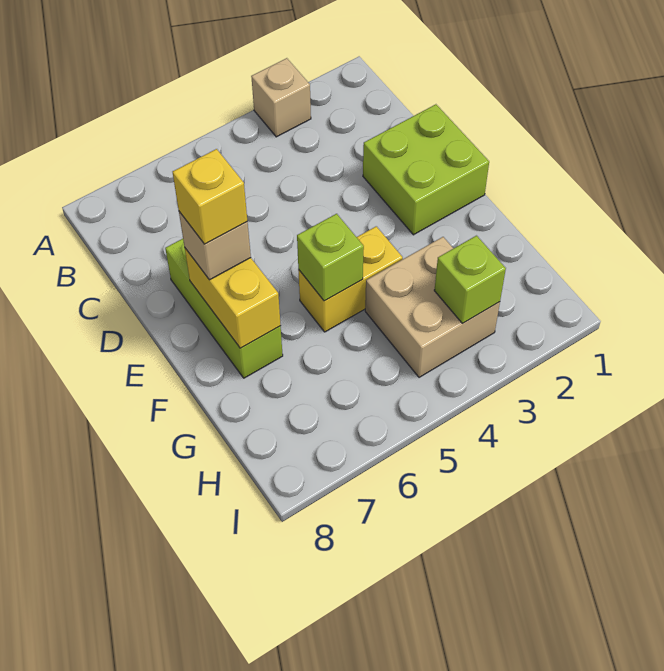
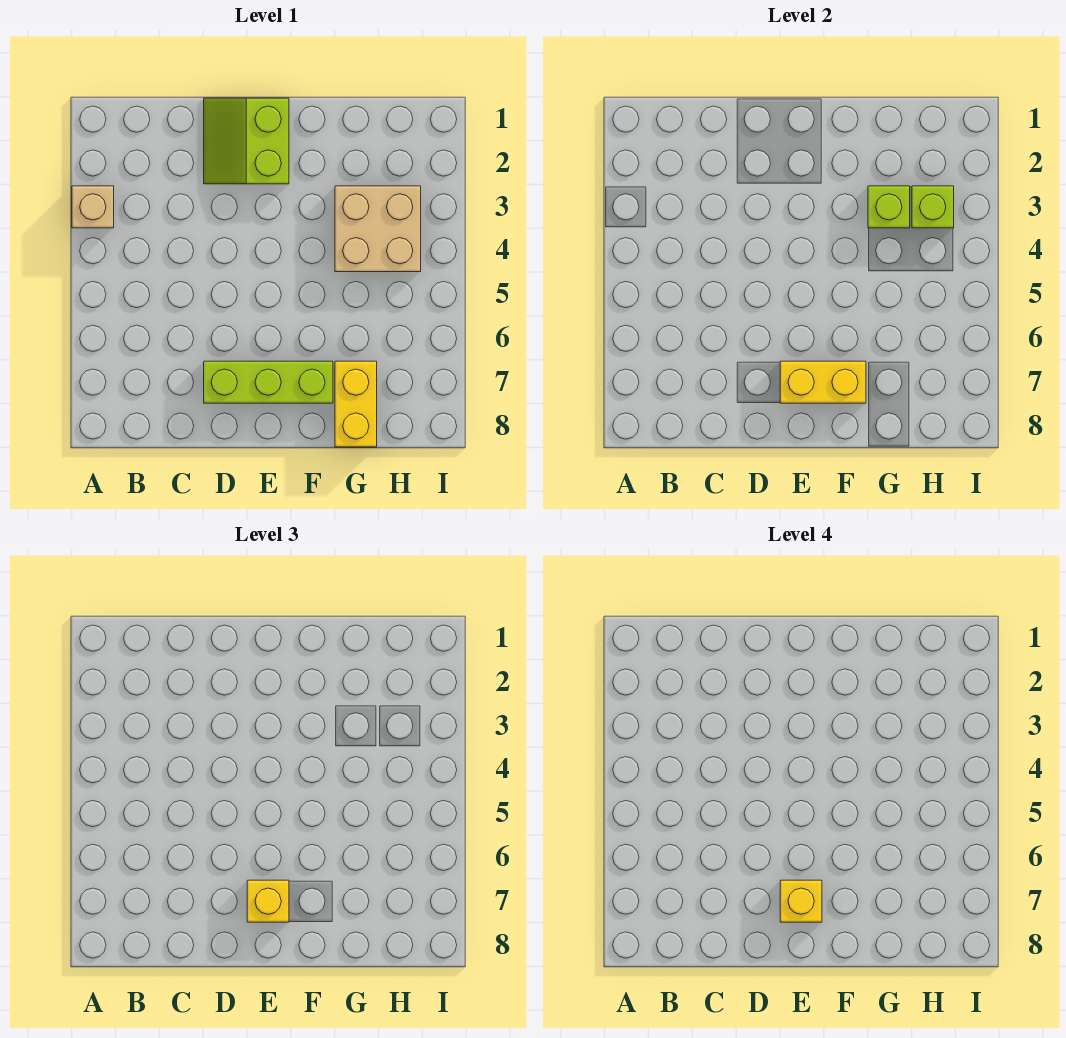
lime 2x2 brick [363,104,489,235] -> lime 2x2 slope [204,98,289,184]
tan 1x1 brick [179,212,251,280] -> yellow 1x1 brick [247,880,289,922]
yellow 1x2 brick [298,226,403,332] -> yellow 1x2 brick moved to [335,361,377,447]
lime 1x1 brick [297,214,364,301] -> lime 1x1 brick moved to [868,186,910,228]

